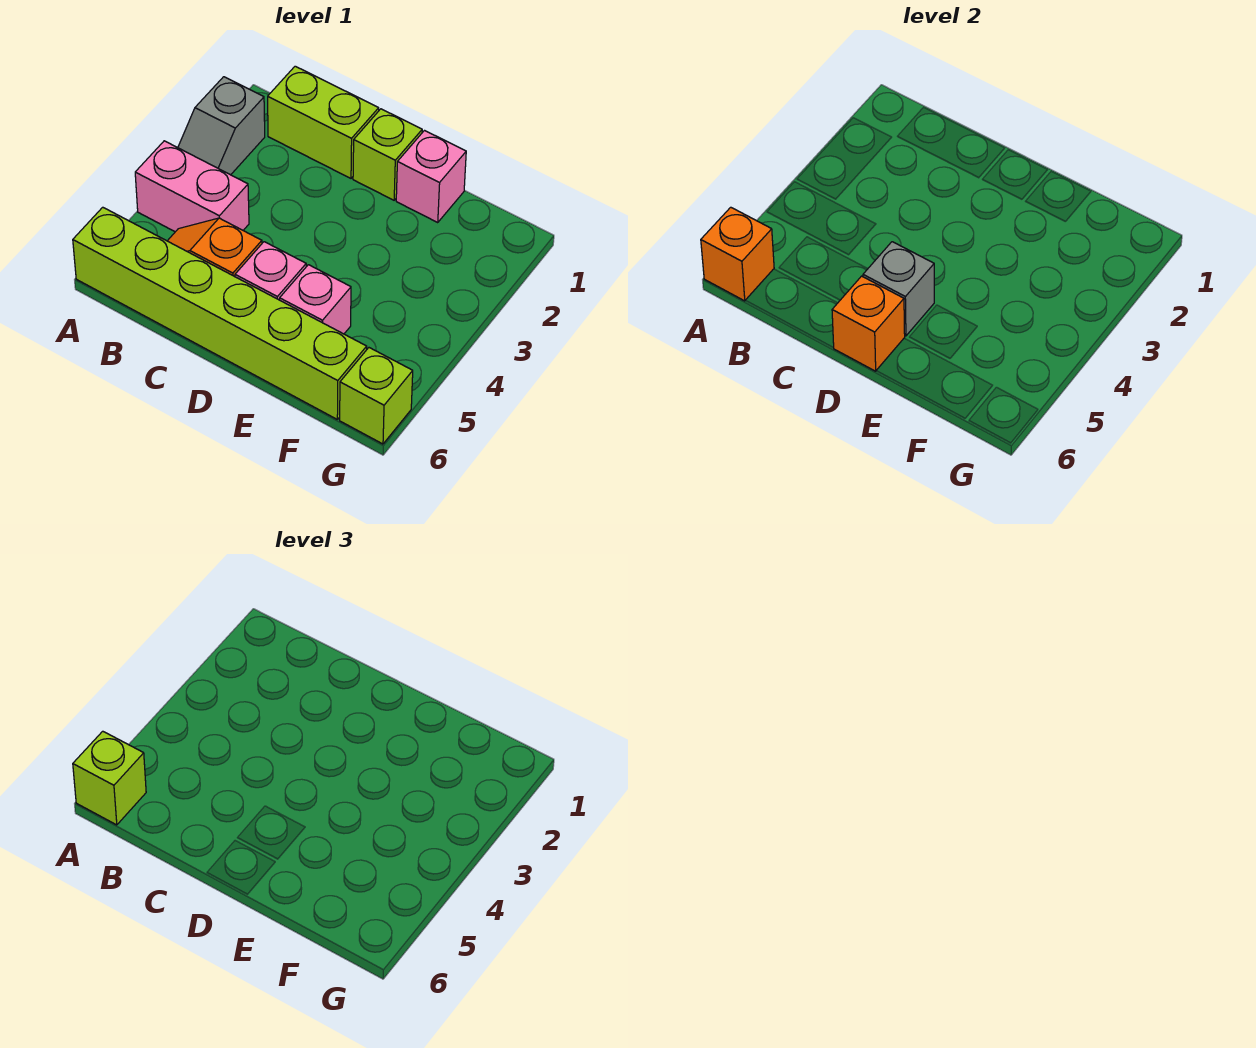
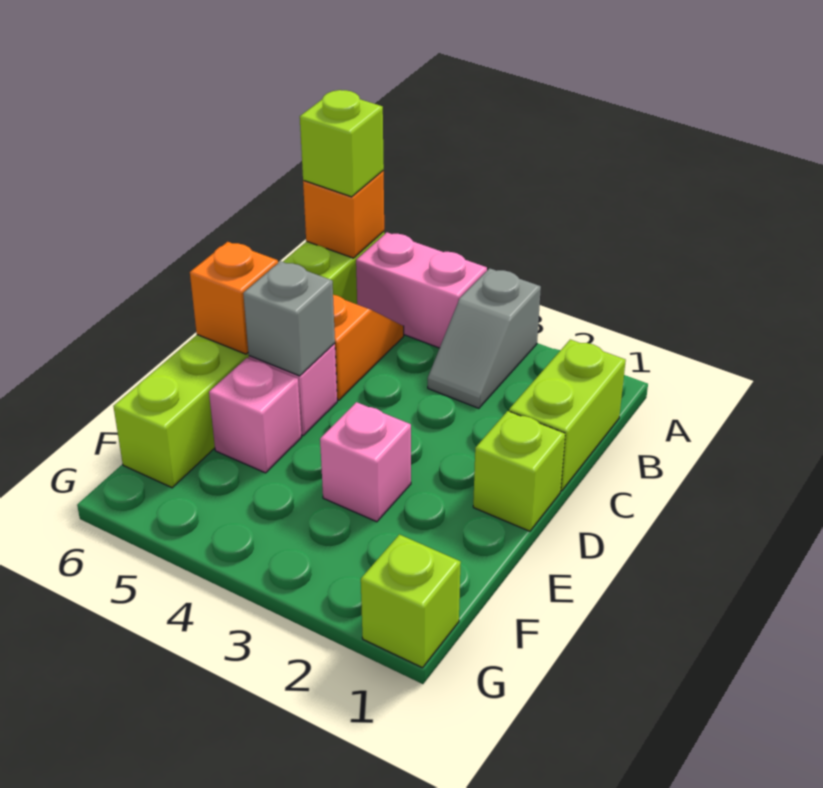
grey 1x2 slope [178,77,265,175] -> grey 1x2 slope turned to [428,268,541,408]
pink 1x2 brick [135,141,249,232] -> pink 1x2 brick turned to [356,232,487,348]
pink 1x1 brick [396,131,466,222] -> pink 1x1 brick moved to [320,402,411,522]
lime 1x1 brick [340,348,413,444] -> lime 1x1 brick moved to [361,535,461,668]

